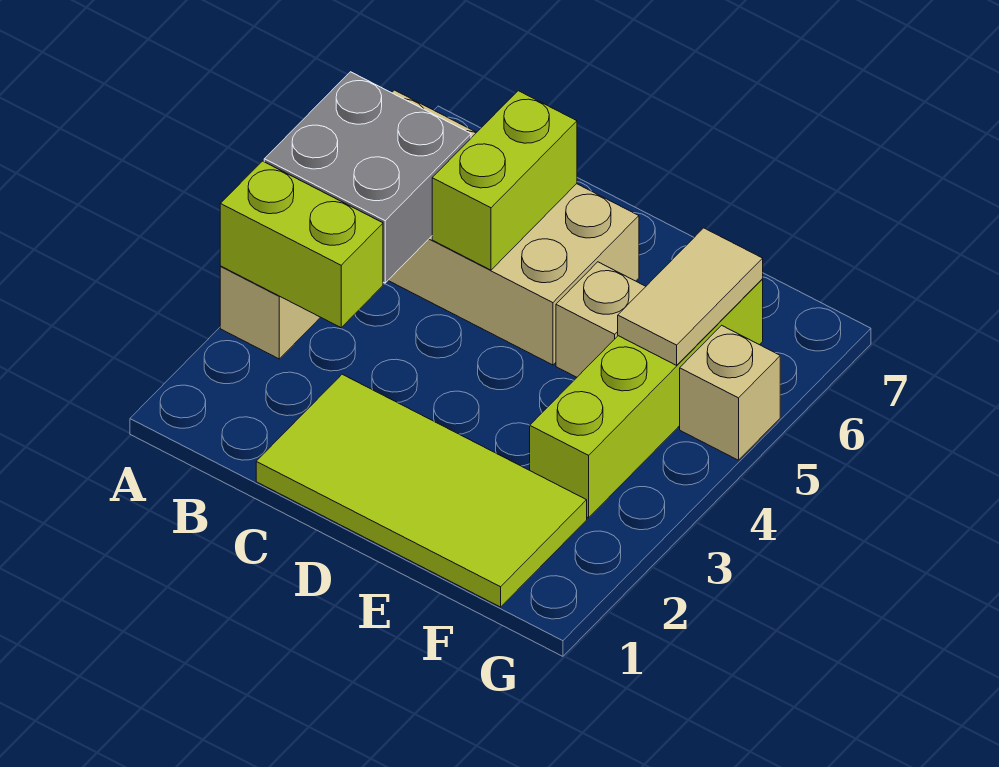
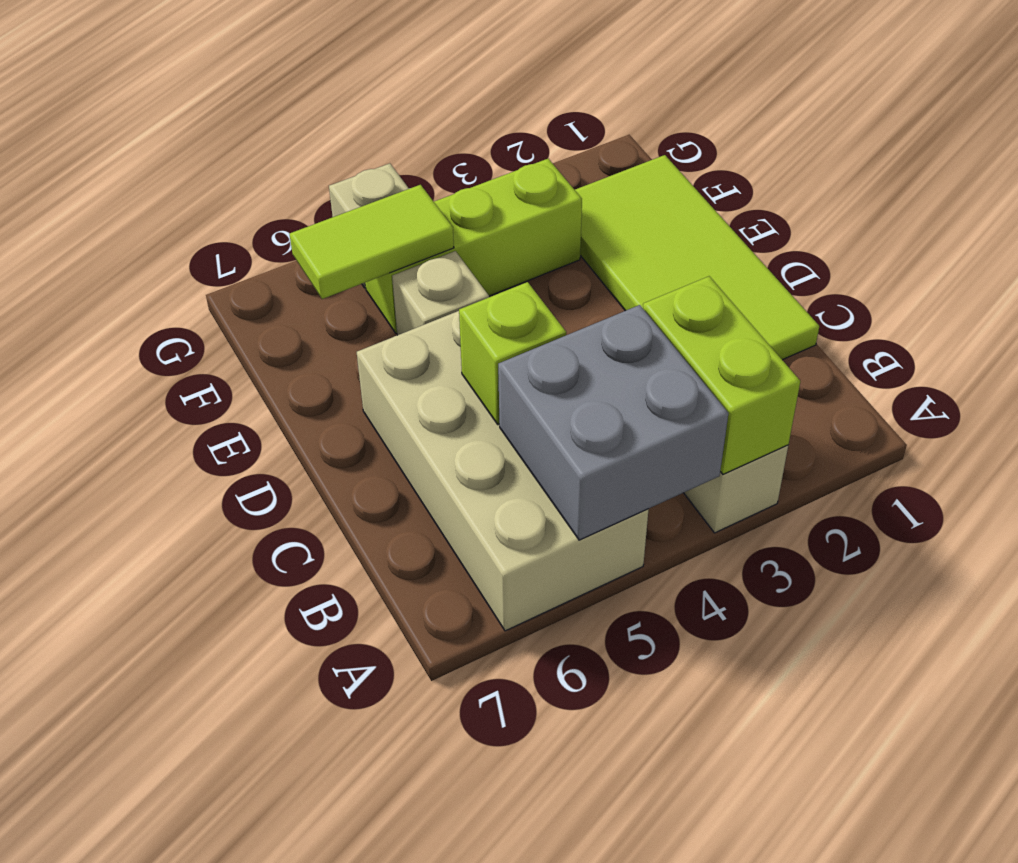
lime 1x2 brick [432,91,577,270] -> lime 1x1 brick [459,282,566,424]
lime 1x4 brick [530,279,763,518] -> lime 1x3 brick [365,159,582,333]
tan 1x2 tile [618,228,763,365] -> lime 1x2 tile [290,185,454,299]

